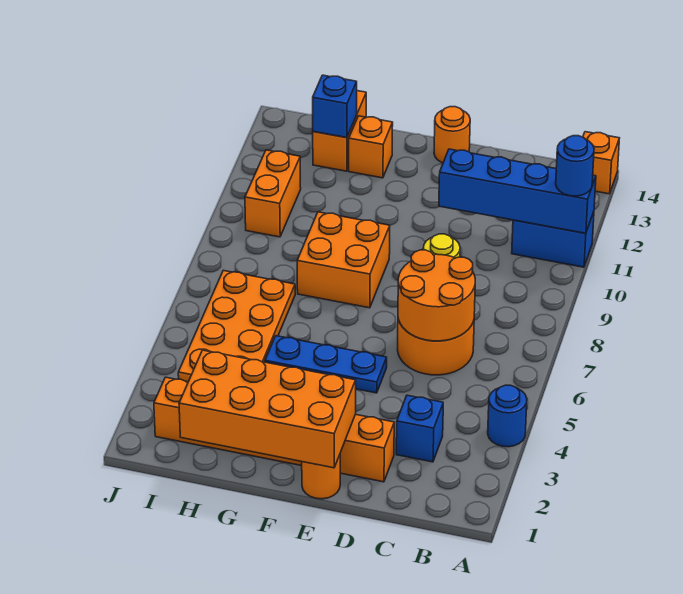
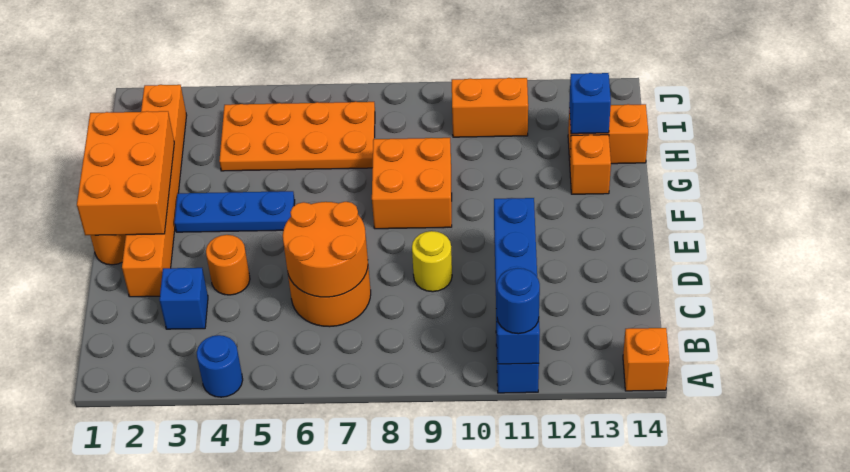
orange 2x4 brick [179,350,356,468] -> orange 2x3 brick [77,111,174,235]
blue 1x3 plate [265,336,387,393] -> blue 1x3 plate turned to [174,191,295,232]
orange 1x1 round brick [434,107,470,163] -> orange 1x1 round brick moved to [206,235,250,295]

